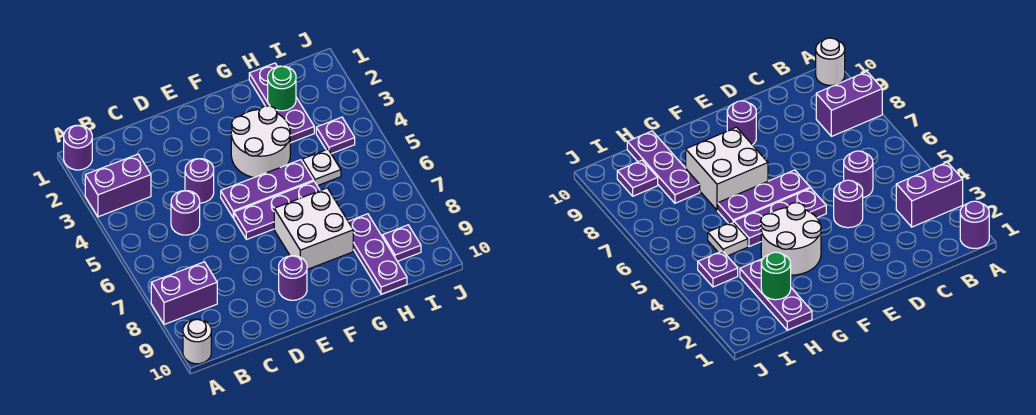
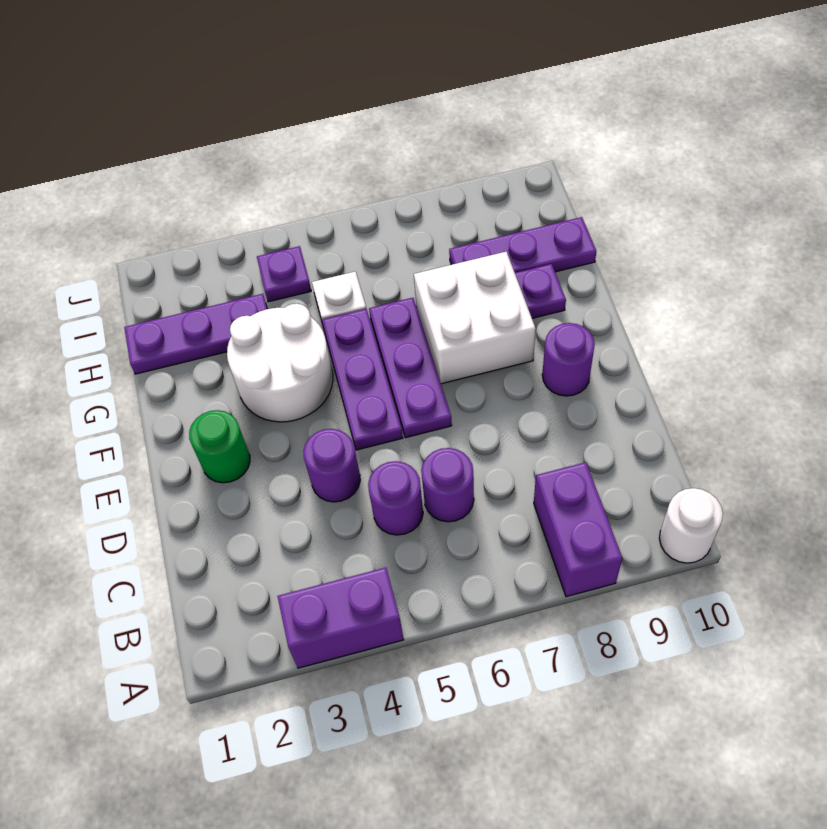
purple 1x1 round brick [64,125,92,170] -> purple 1x1 round brick moved to [421,448,474,522]
purple 1x2 brick [85,154,151,217] -> purple 1x2 brick turned to [278,568,404,668]
green 1x1 round brick [268,66,296,111] -> green 1x1 round brick moved to [189,410,250,483]
purple 1x1 plate [383,225,421,261] -> purple 1x1 plate moved to [515,264,566,318]

